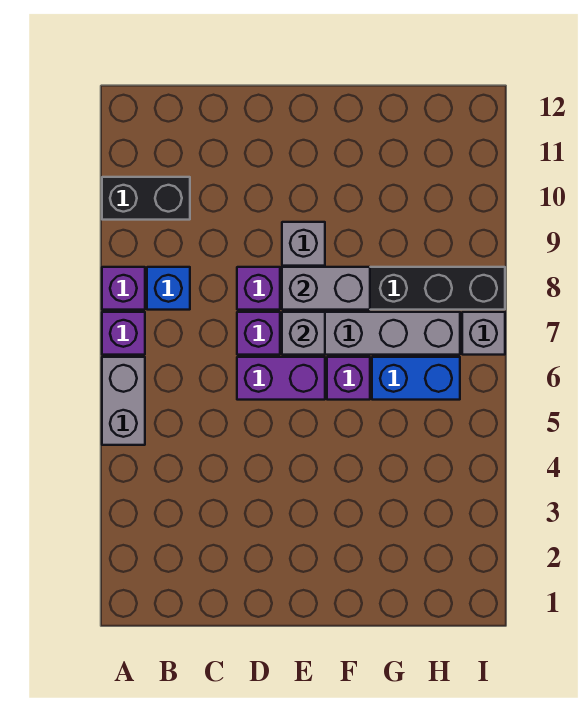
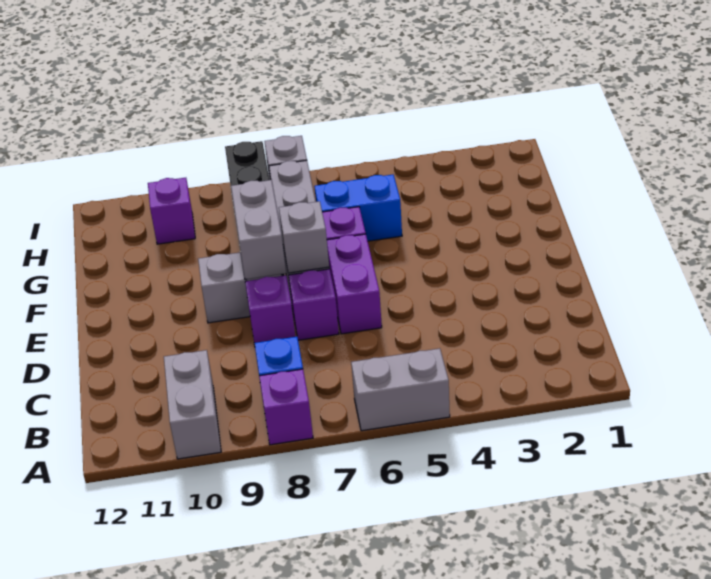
purple 1x1 brick [102,312,145,355] -> purple 1x1 brick moved to [148,178,195,244]
black 1x2 brick [102,177,190,220] -> grey 1x2 brick [164,350,221,459]
blue 1x2 brick [372,357,460,400] -> blue 1x2 brick turned to [314,175,402,241]

